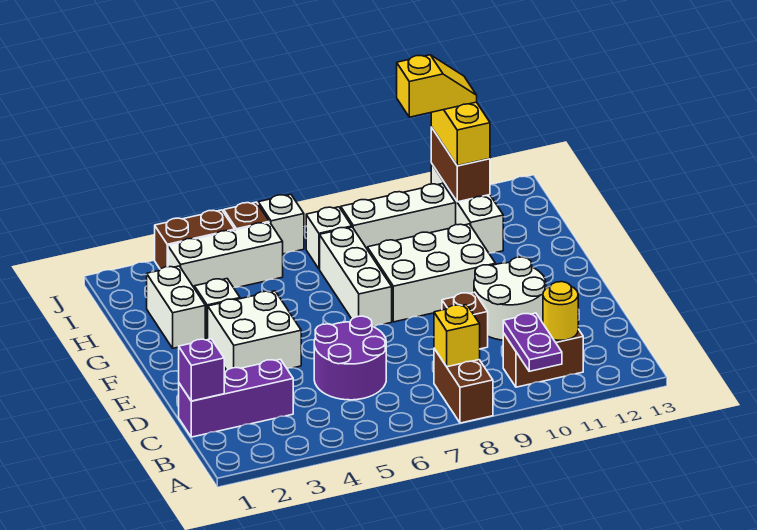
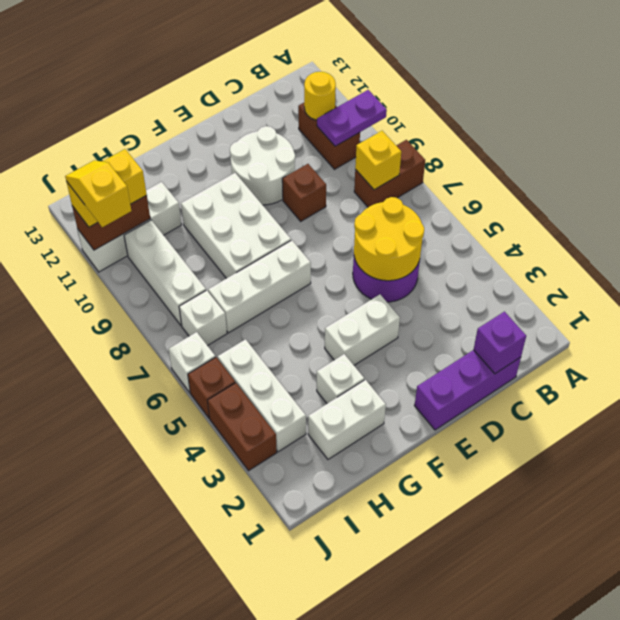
purple 1x3 brick [179,359,293,437] -> purple 1x3 brick turned to [415,350,521,430]
none -> yellow 2x2 round brick [354,197,424,281]
white 2x2 brick [208,291,301,370] -> white 1x2 brick [325,295,400,365]

